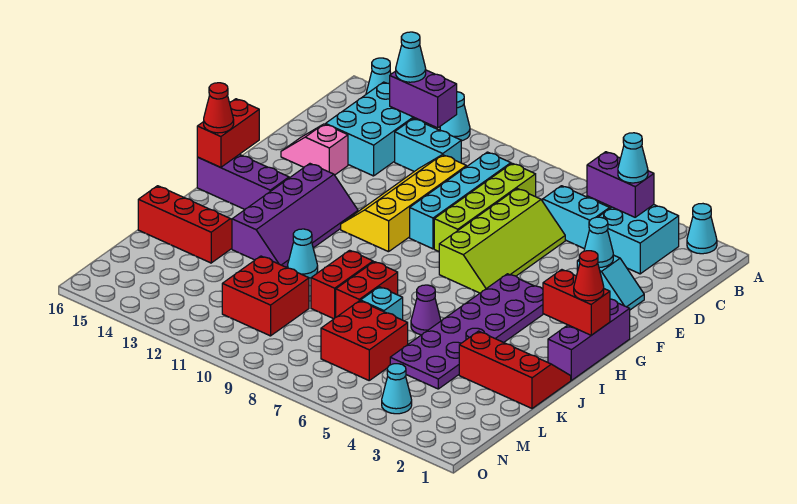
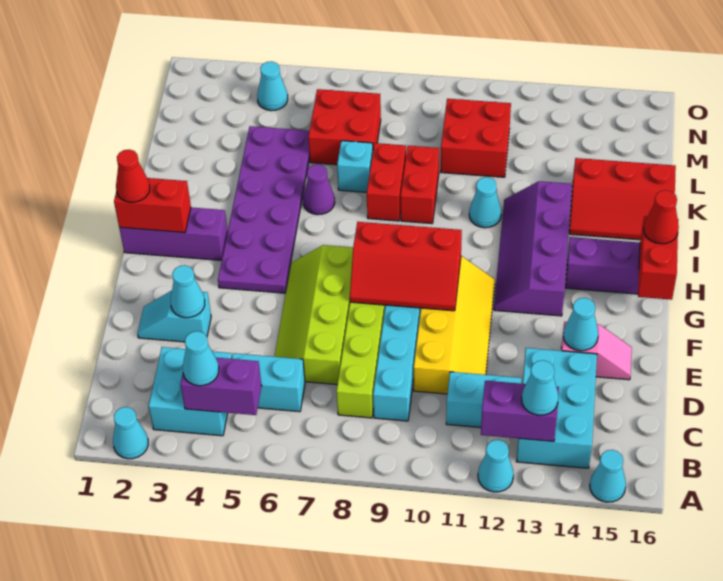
none -> cyan 1x1 cone [563,298,598,351]
purple 1x3 brick [548,299,630,380] -> purple 1x3 brick turned to [119,207,228,260]
red 2x3 slope [459,331,571,408] -> red 2x3 slope moved to [350,222,462,311]

